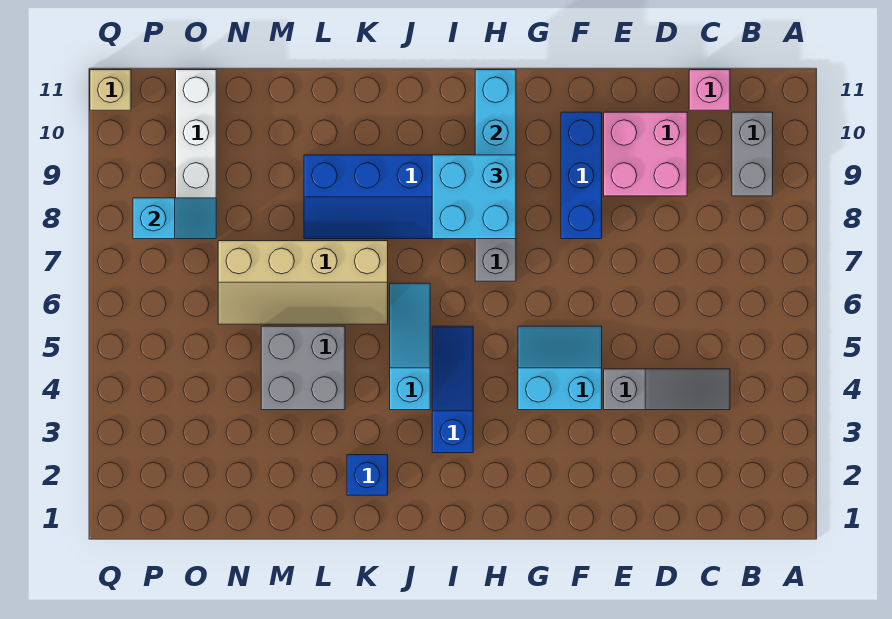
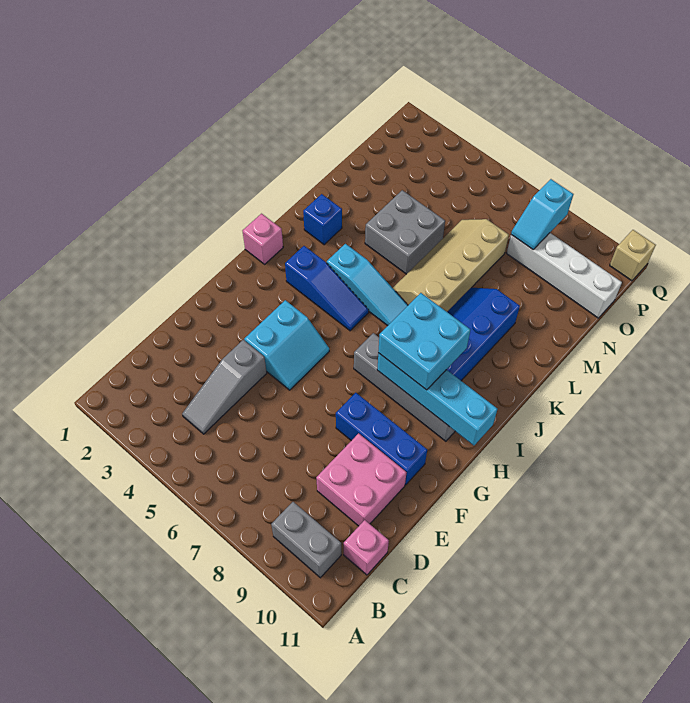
none -> pink 1x1 brick [243,214,283,264]

